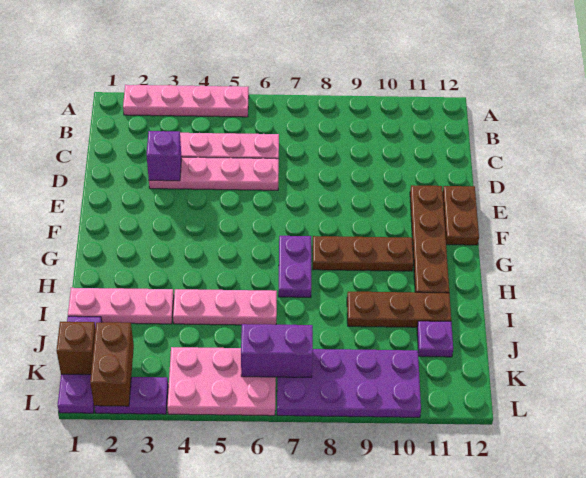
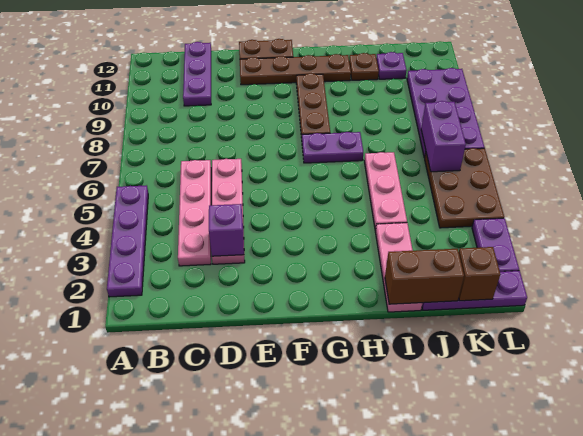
pink 1x4 plate [123,85,249,117] -> purple 1x4 plate [107,185,148,297]
none -> purple 1x3 plate [183,42,211,106]
brown 1x3 plate [347,292,451,327] -> brown 1x1 plate [349,53,379,80]
brown 1x2 brick [90,322,134,406] -> brown 1x2 brick moved to [385,249,464,304]
pink 2x3 plate [167,347,276,416] -> brown 2x3 plate [425,148,504,228]

